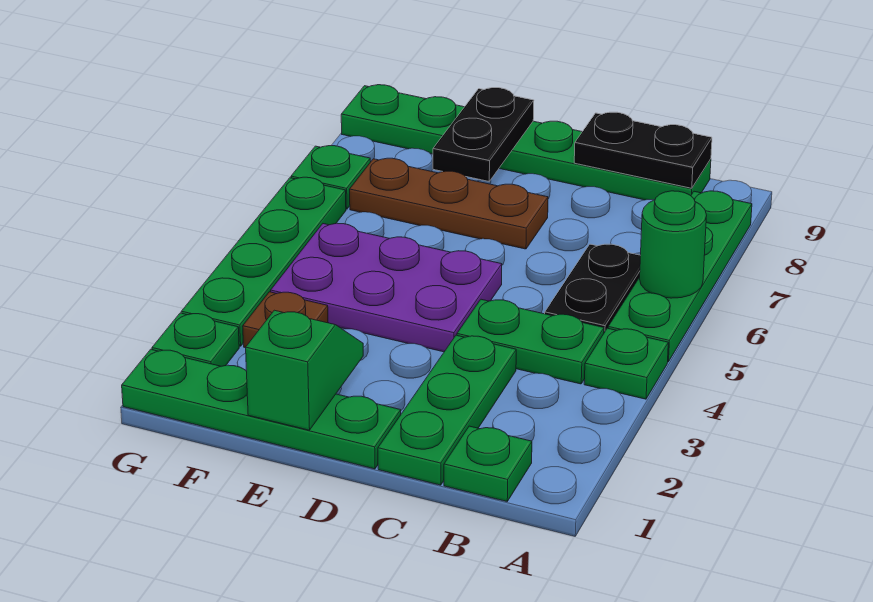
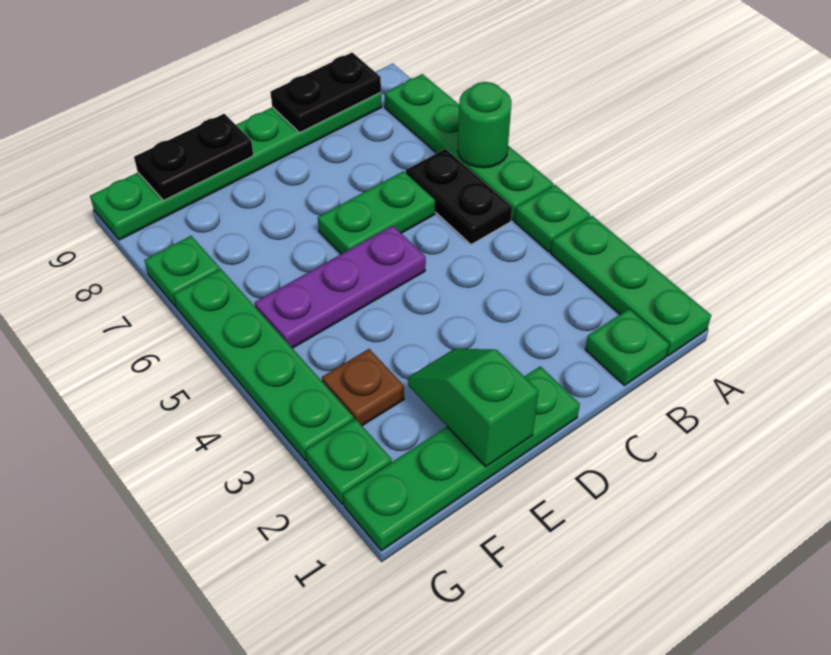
green 1x2 plate [457,299,604,384] -> green 1x2 plate moved to [318,171,435,254]
green 1x3 plate [378,335,516,485] -> green 1x3 plate moved to [551,216,711,356]
purple 2x3 plate [271,223,502,352] -> purple 1x3 plate [255,226,426,348]
brown 1x3 plate [350,158,548,249] -> none
black 1x2 plate [433,88,534,181] -> black 1x2 plate turned to [134,114,254,201]

